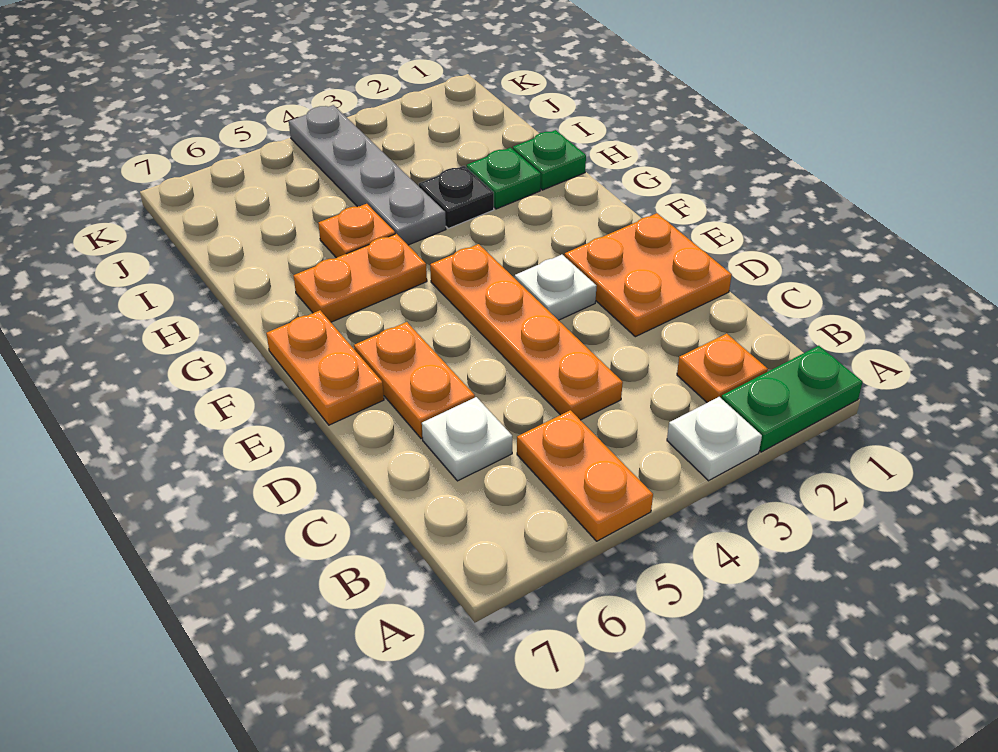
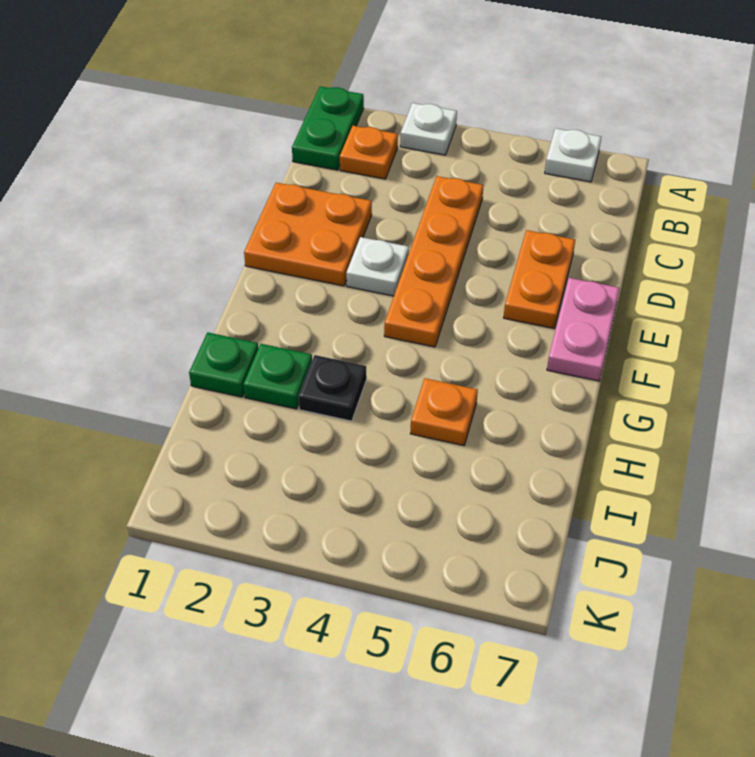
green 1x2 plate [721,346,863,452] -> green 1x2 plate turned to [292,86,364,170]
orange 1x2 plate [517,410,653,541] -> none
white 1x1 plate [422,397,512,481] -> white 1x1 plate moved to [545,128,601,182]
orange 1x2 plate [266,310,384,425] -> pink 1x2 plate [547,278,620,381]
orange 1x2 plate [293,234,427,322] -> none
grey 1x4 plate [289,105,446,245] -> none

